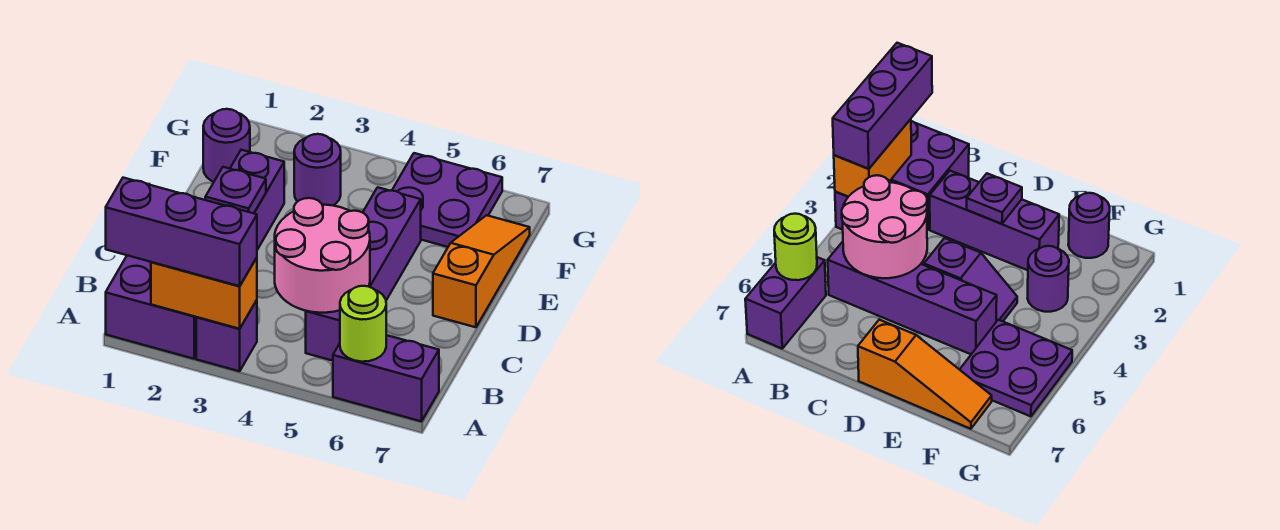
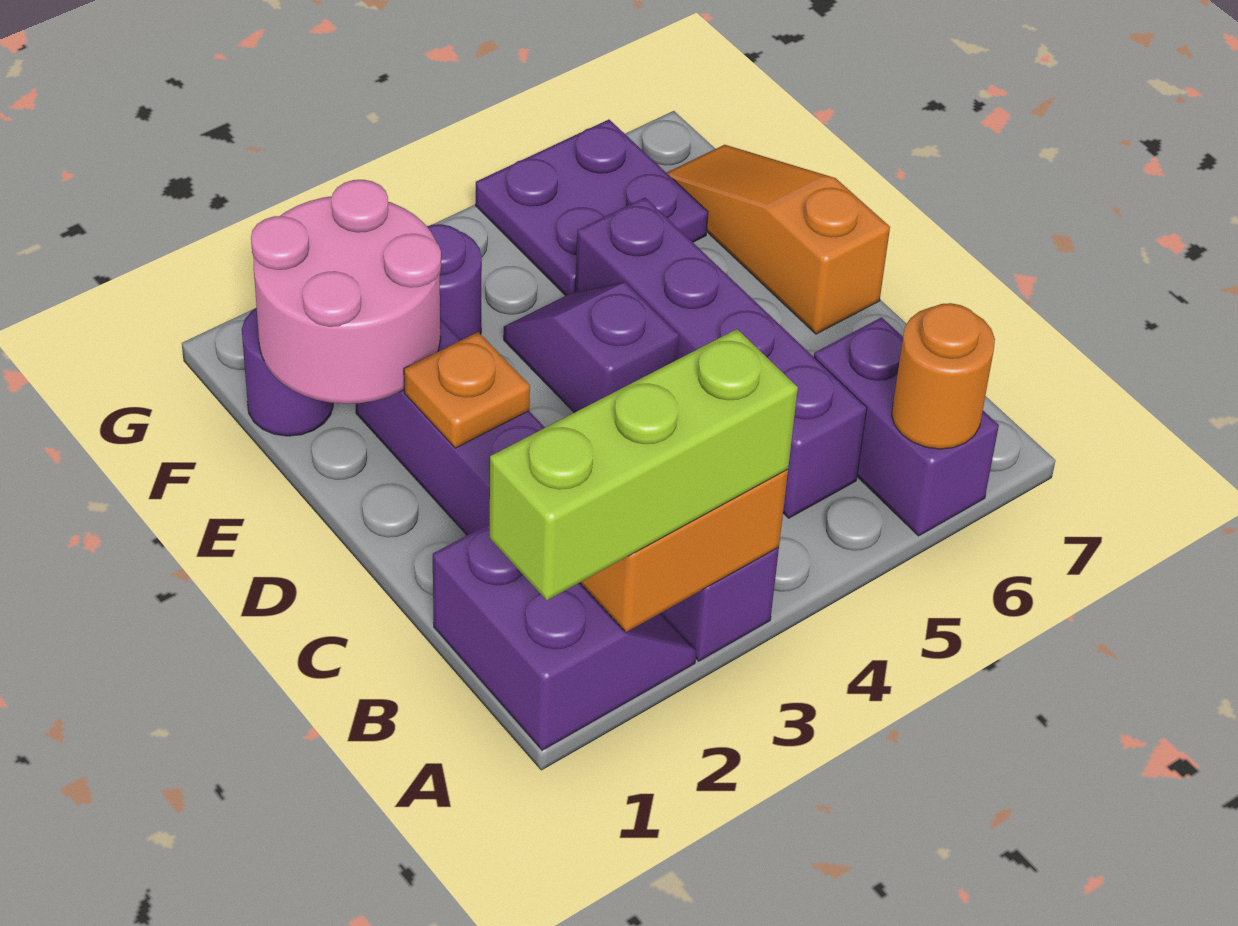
purple 2x2 brick [106,255,197,359] -> purple 2x2 slope [433,524,696,750]
purple 1x3 brick [106,178,257,286] -> lime 1x3 brick [490,329,798,600]
purple 1x2 brick [333,335,439,421] -> purple 1x2 brick turned to [814,317,999,536]
lime 1x1 round brick [340,286,386,362] -> orange 1x1 round brick [892,303,995,449]
pink 2x2 round brick [275,198,370,313] -> pink 2x2 round brick moved to [251,180,441,404]
purple 1x1 plate [205,167,266,213] -> orange 1x1 plate [404,332,530,448]

